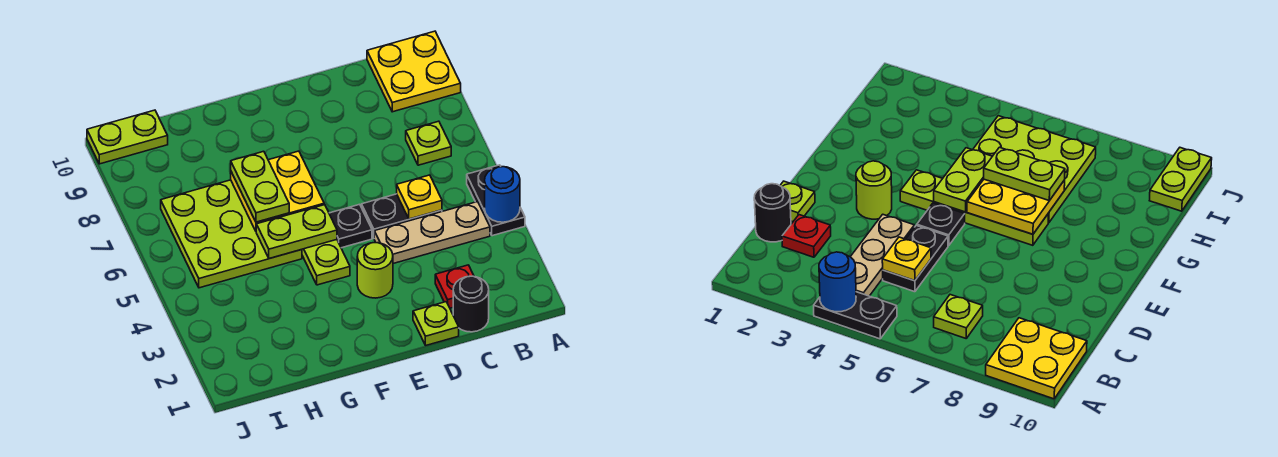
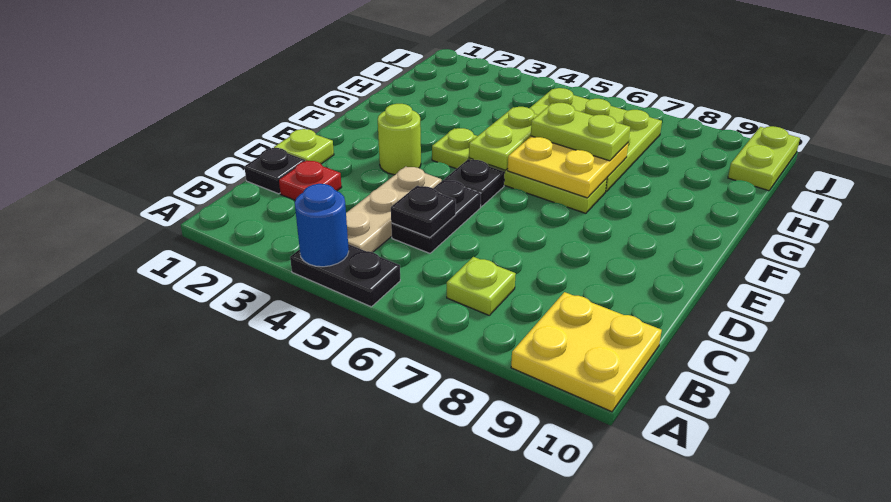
black 1x1 round brick [453,276,489,332] -> black 1x1 plate [244,148,305,194]
yellow 1x1 plate [397,175,442,219] -> black 1x1 plate [391,186,456,238]

